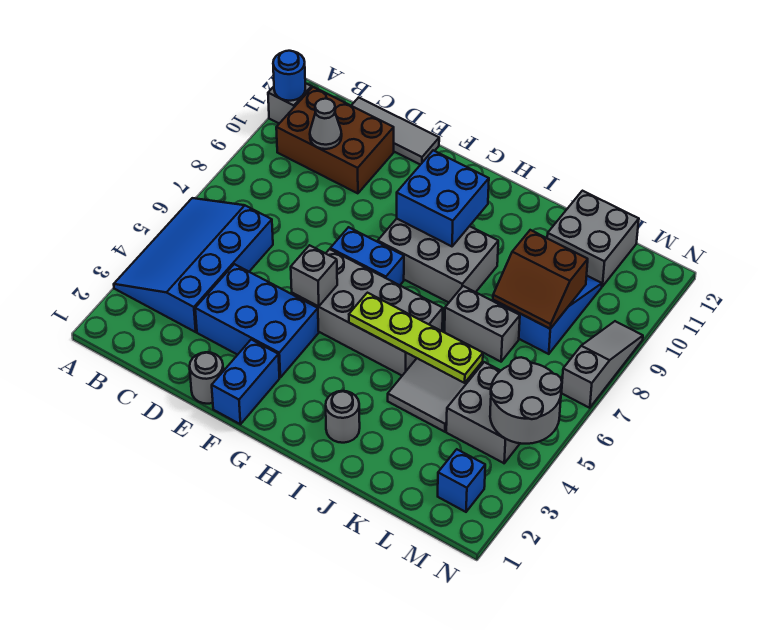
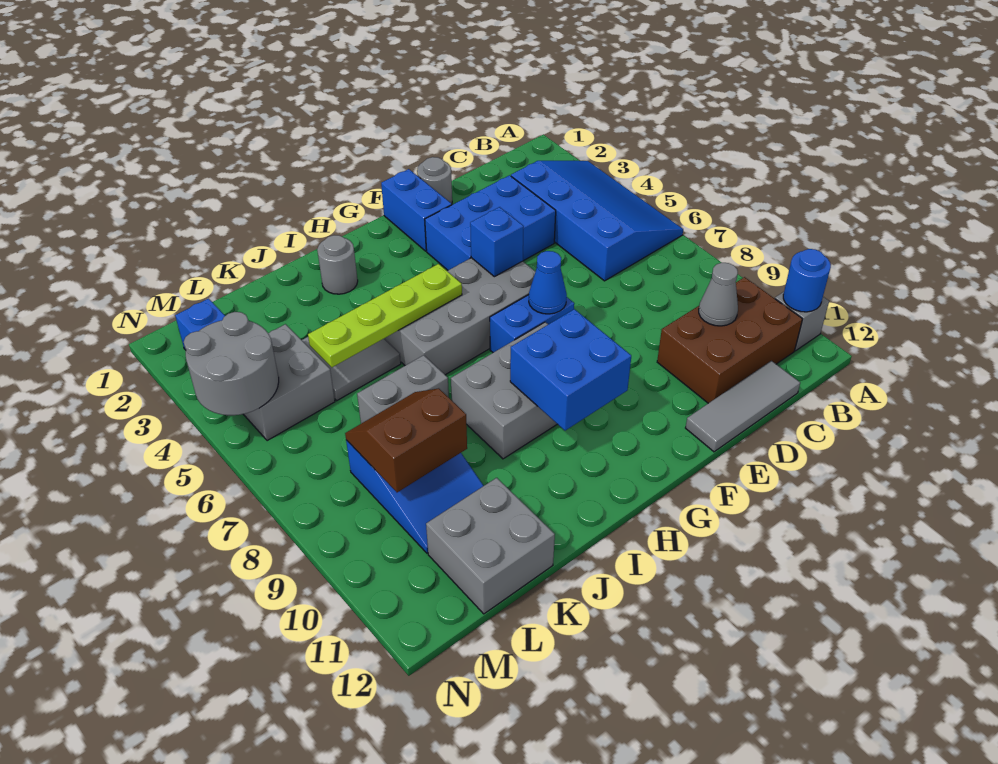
grey 1x1 brick [291,245,337,306] -> blue 1x1 brick [470,207,524,277]
none -> blue 1x1 cone [529,251,567,314]
grey 1x3 slope [562,321,643,408] -> none

